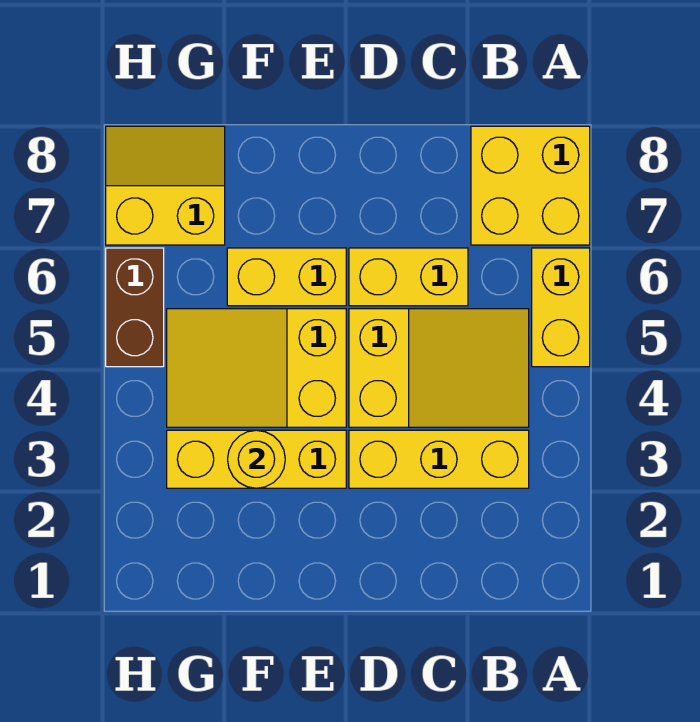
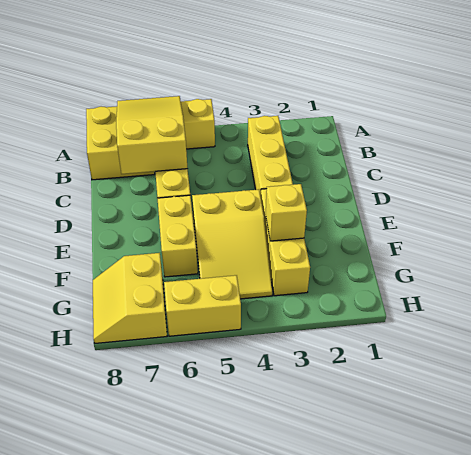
yellow 2x3 slope [349,309,529,427] -> yellow 2x3 slope moved to [116,96,187,174]
yellow 1x1 round brick [228,430,285,488] -> yellow 1x1 brick [266,184,307,241]
brown 1x2 brick [106,248,164,367] -> yellow 1x2 brick [164,275,241,336]

